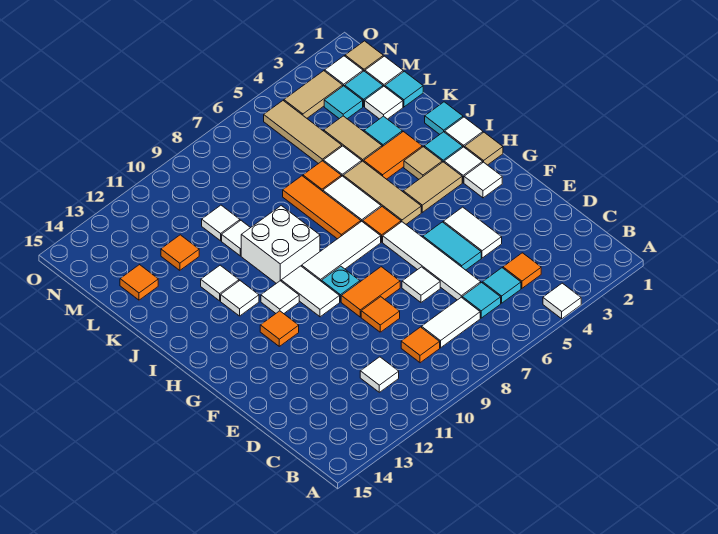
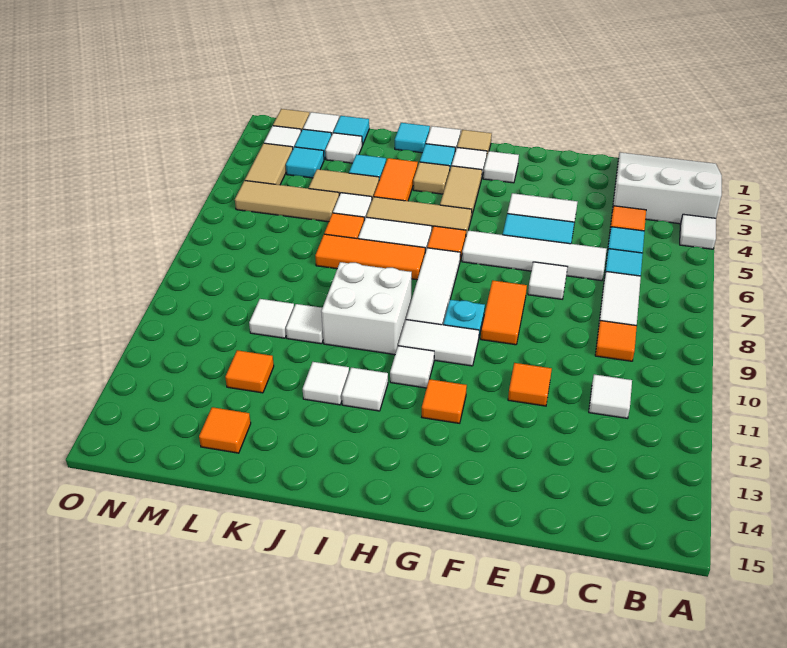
none -> white 3x3 slope [612,153,722,224]
orange 1x1 tile [361,297,400,332] -> orange 1x1 tile moved to [508,363,552,406]

